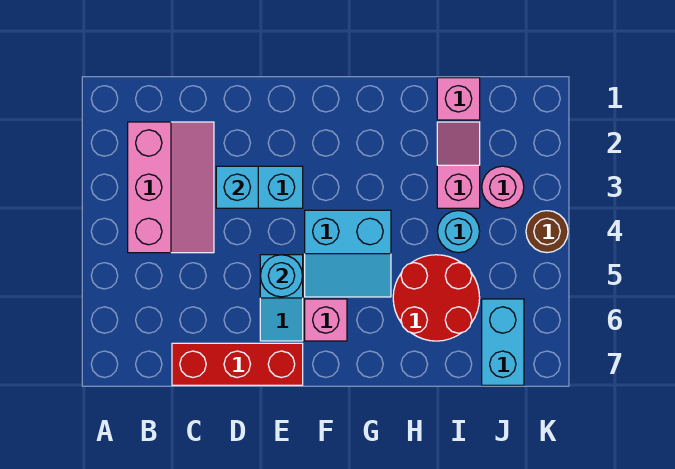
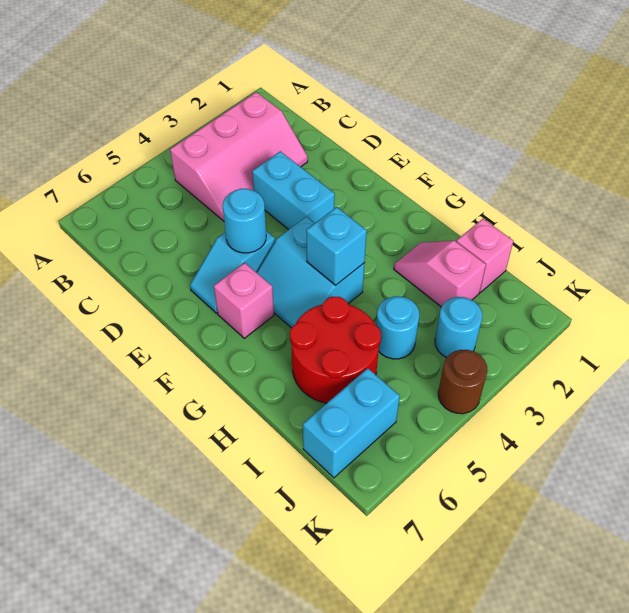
red 1x3 brick [172,343,303,385] -> none
cyan 1x1 brick [216,166,258,208] -> cyan 1x1 brick moved to [306,207,367,285]
pink 1x2 slope [437,122,480,208] -> pink 1x2 slope turned to [394,241,486,307]
pink 1x1 round brick [482,166,524,208] -> cyan 1x1 round brick [435,297,482,358]

